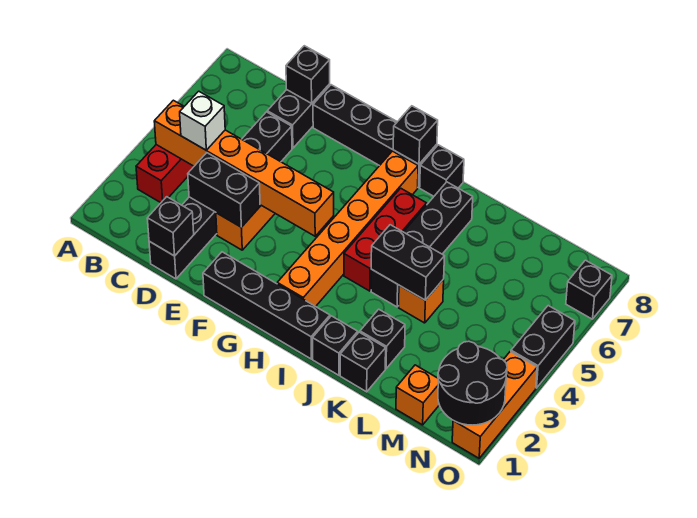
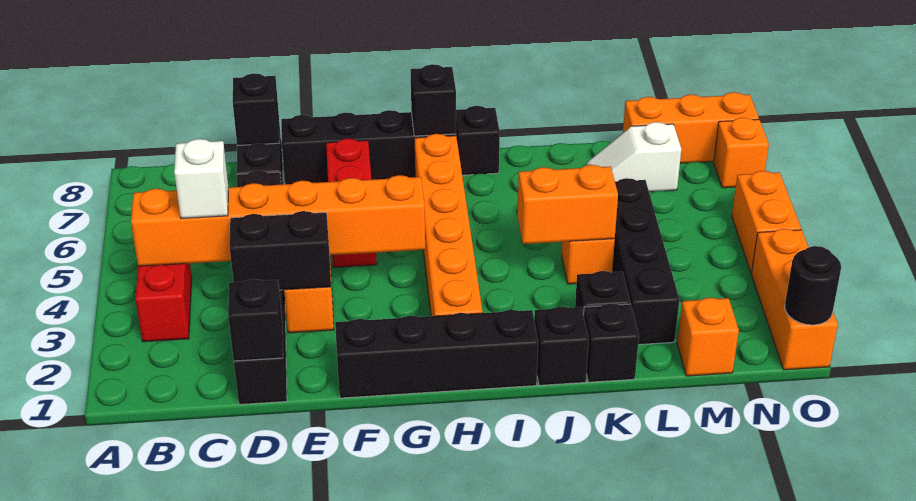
red 1x3 brick [344,188,427,291] -> red 1x3 brick moved to [326,138,377,267]
black 1x4 brick [371,182,473,307] -> black 1x4 brick moved to [612,178,679,345]
black 1x2 brick [371,225,444,300] -> orange 1x2 brick [517,165,618,244]
none -> white 1x2 slope [587,122,681,192]
none -> orange 1x3 brick [623,92,759,163]
black 2x2 round brick [438,341,507,425] -> black 1x1 round brick [785,246,841,325]
black 1x2 brick [511,306,575,388] -> orange 1x2 brick [732,171,801,273]
black 1x1 brick [566,260,612,319] -> orange 1x1 brick [714,117,769,188]

